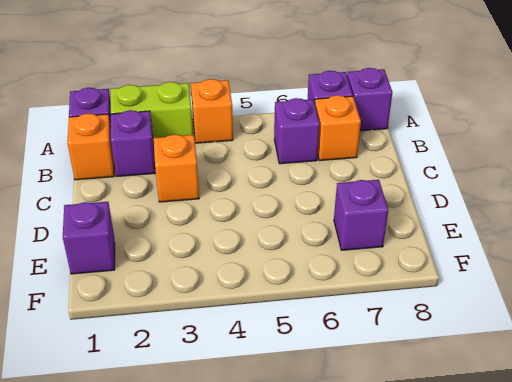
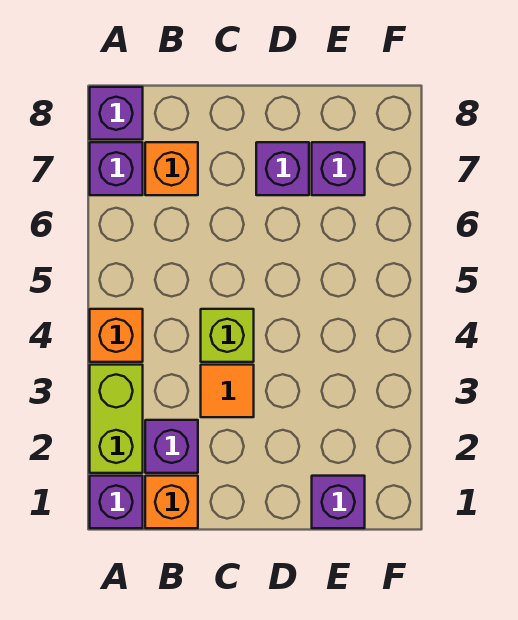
purple 1x1 brick [274,98,320,164] -> purple 1x1 brick moved to [256,142,309,195]
orange 1x1 brick [154,134,199,202] -> orange 1x1 tile [201,365,254,417]
none -> lime 1x1 brick [201,309,254,362]

